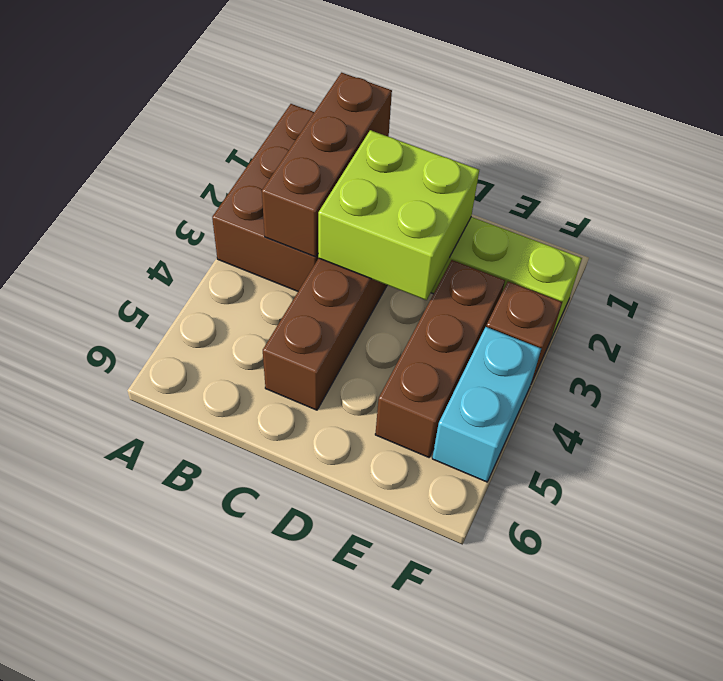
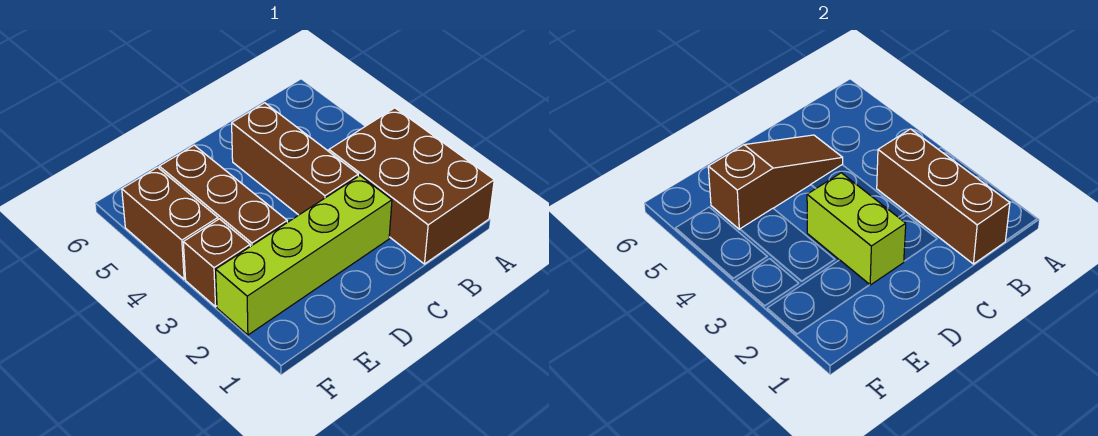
lime 2x2 brick [318,130,479,300] -> lime 1x2 brick [807,173,906,285]
none -> brown 1x3 slope [708,135,843,229]
cyan 1x2 brick [432,327,541,482] -> brown 1x2 brick [122,167,218,279]

